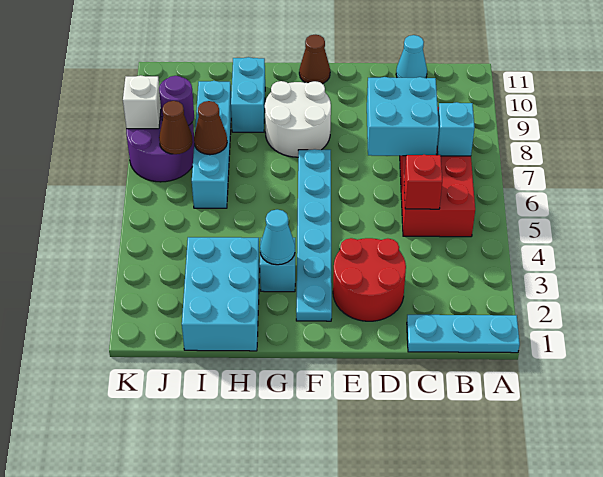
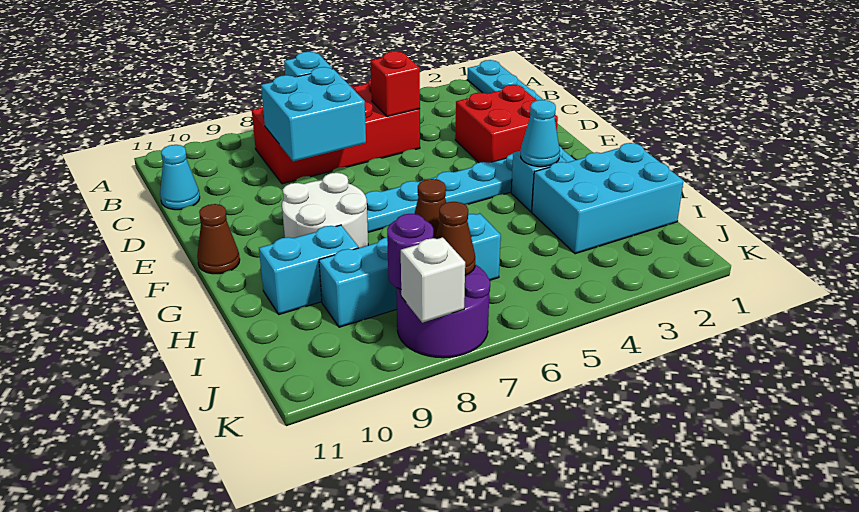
red 2x2 round brick [333,238,406,321] -> red 2x2 brick [455,85,558,163]

